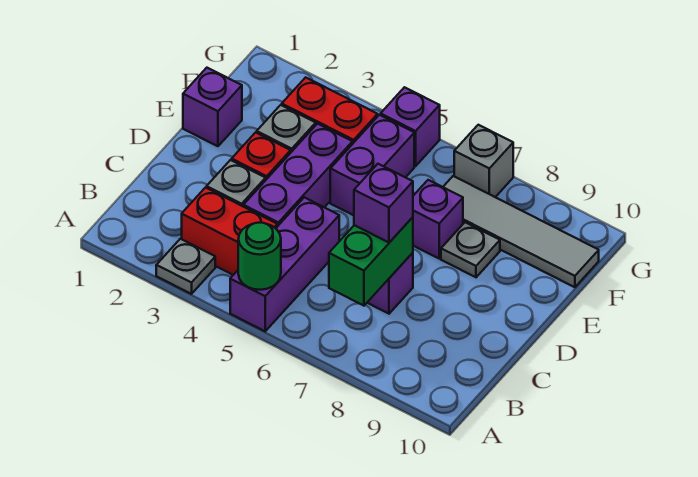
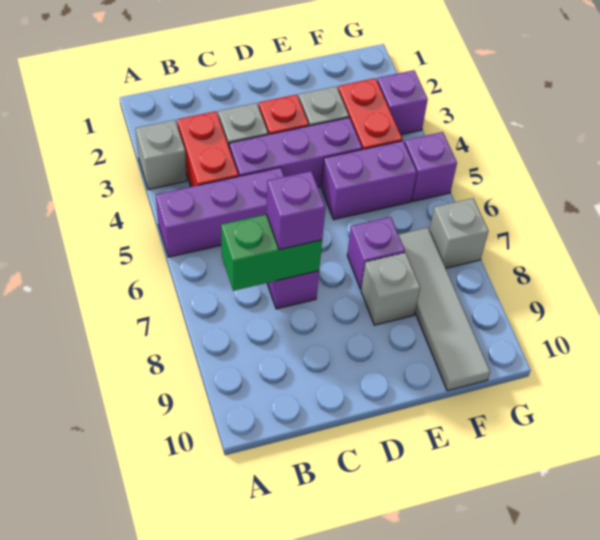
grey 1x1 plate [156,239,215,294] -> grey 1x1 brick [136,120,187,190]
green 1x1 round brick [238,223,281,290] -> none
purple 1x1 brick [183,68,242,146] -> purple 1x1 brick moved to [377,70,428,135]
grey 1x1 plate [441,222,500,277] -> grey 1x1 brick [361,253,420,325]

